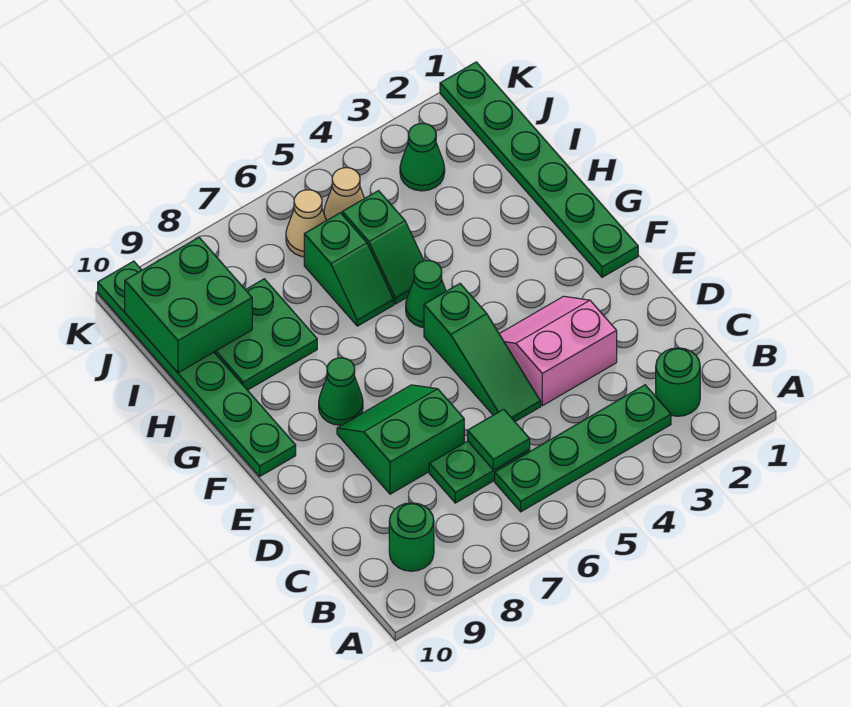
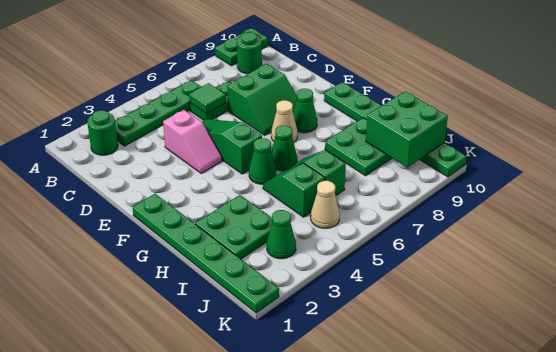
none -> green 1x2 plate [215,28,268,66]
pink 2x2 slope [500,296,617,406] -> pink 1x2 slope [163,110,222,173]
none -> green 1x1 cone [271,126,297,171]
none -> green 2x2 plate [195,195,272,259]
tan 1x1 cone [286,190,326,257] -> tan 1x1 cone moved to [271,100,298,142]

